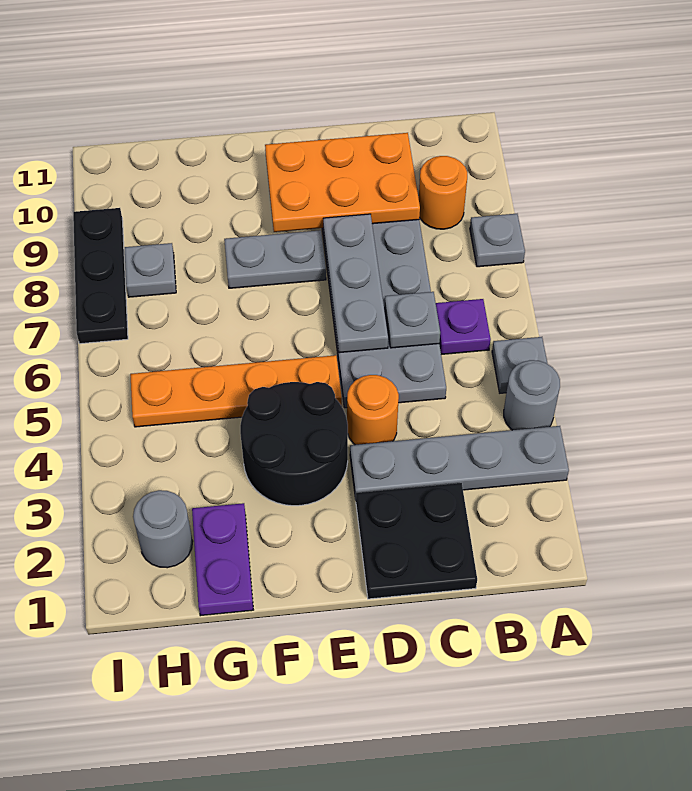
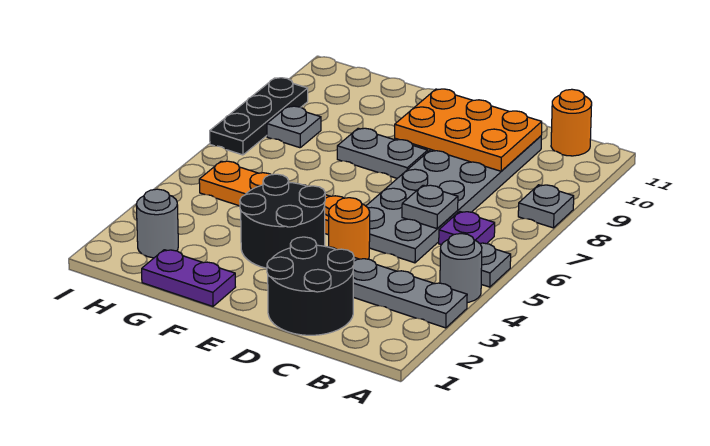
orange 1x1 round brick [419,156,467,229] -> orange 1x1 round brick moved to [551,89,592,156]
black 2x2 plate [356,483,477,599] -> black 2x2 round brick [267,237,354,335]
grey 1x3 plate [323,214,388,353] -> none
purple 1x2 plate [192,503,253,616] -> purple 1x2 plate turned to [142,250,235,306]

